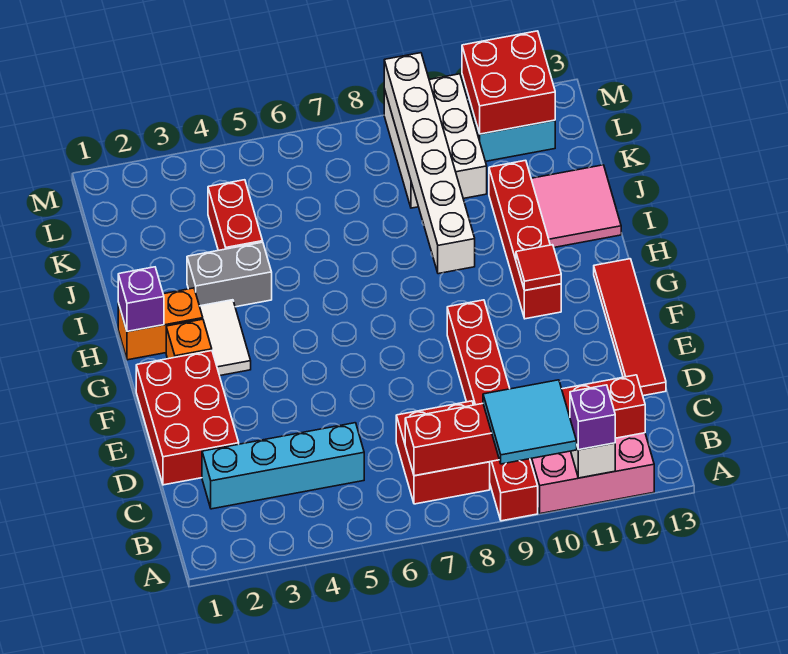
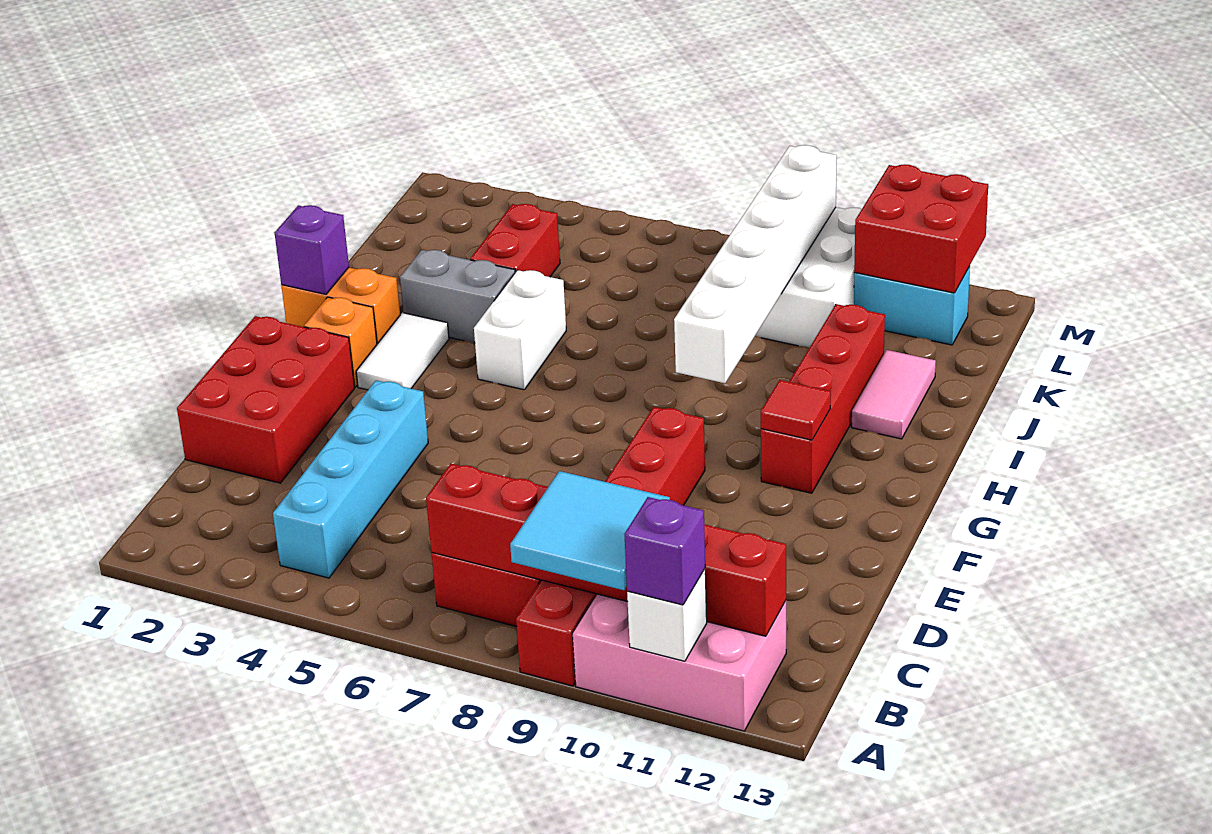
cyan 1x4 brick [202,423,364,509] -> cyan 1x4 brick turned to [273,381,428,578]
red 1x4 tile [594,259,666,396] -> none
none -> white 1x2 brick [474,270,566,390]
pink 2x2 tile [531,165,621,247] -> pink 1x2 tile [852,350,936,439]

